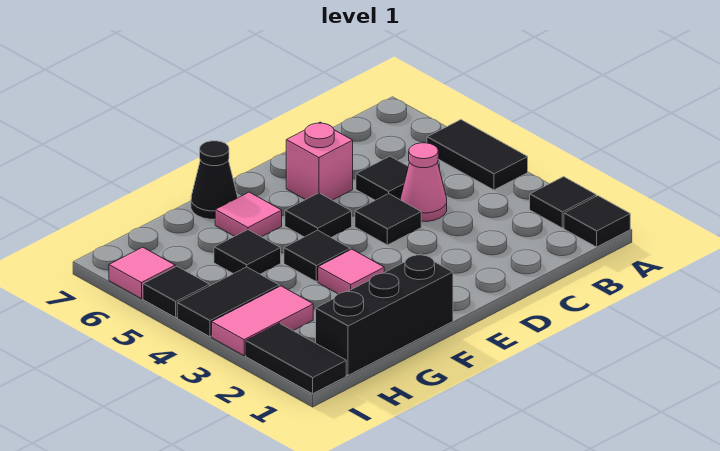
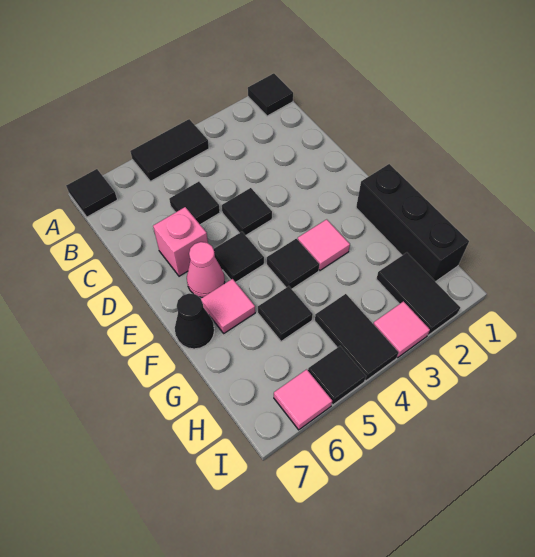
black 1x1 tile [530,177,596,228] -> black 1x1 tile moved to [66,169,117,217]
pink 1x1 cone [400,143,447,222] -> pink 1x1 cone moved to [187,242,225,297]
pink 1x2 tile [212,286,313,356] -> pink 1x1 tile [373,301,430,358]
black 1x2 tile [246,323,346,394] -> black 1x2 tile turned to [376,253,460,335]

